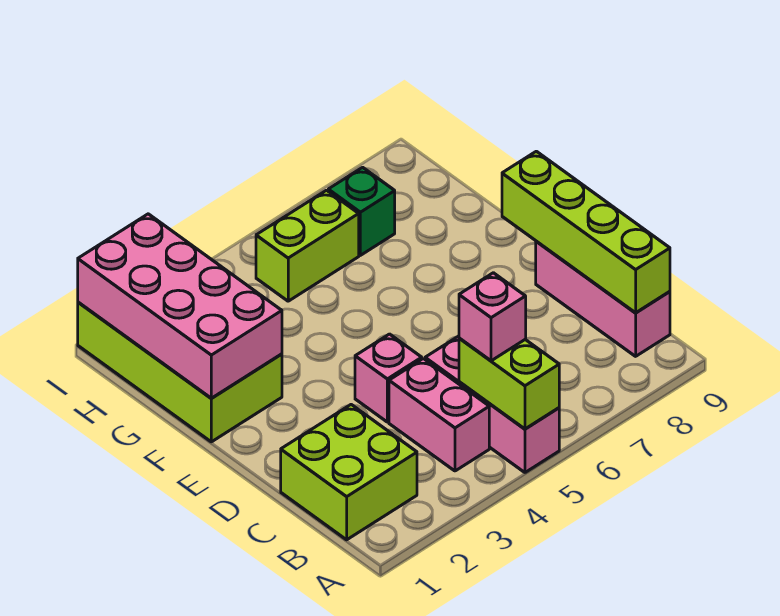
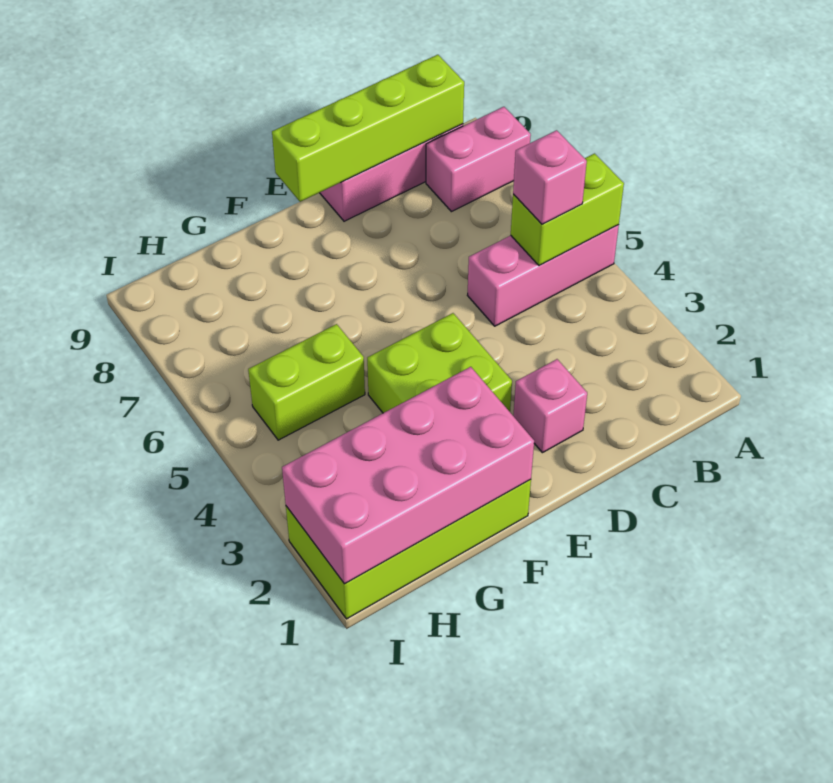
lime 2x2 brick [281,405,417,540] -> lime 2x2 brick moved to [367,313,512,413]
pink 1x2 brick [389,359,489,471] -> pink 1x2 brick moved to [426,107,531,212]
pink 1x1 brick [355,334,422,422] -> pink 1x1 brick moved to [513,359,587,453]
lime 1x2 brick [256,190,359,301] -> lime 1x2 brick turned to [248,324,365,440]
green 1x1 brick [328,167,395,255] -> none

